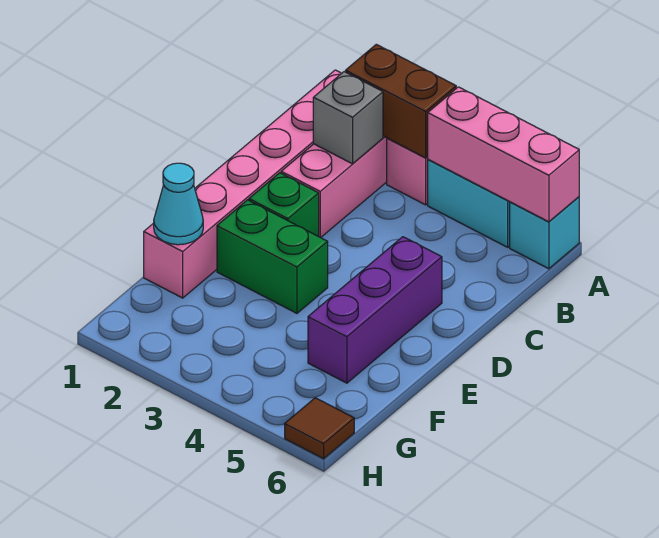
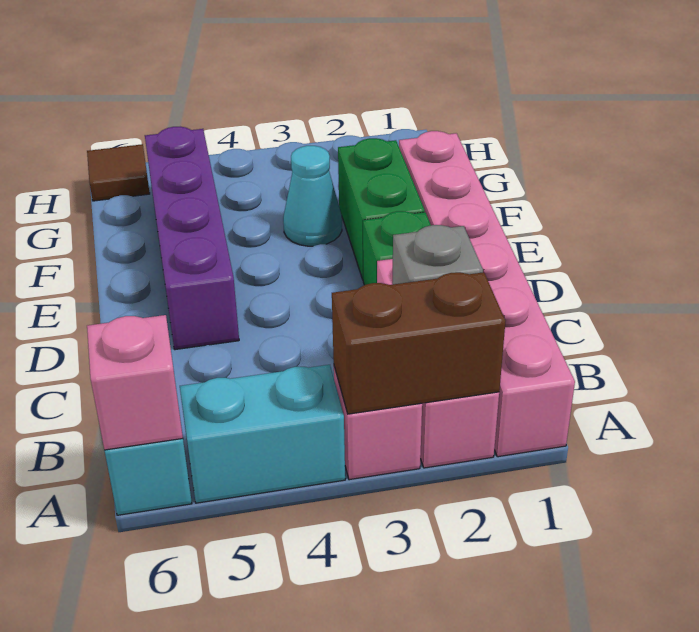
pink 1x3 brick [428,87,579,222] -> pink 1x1 brick [87,315,183,450]
purple 1x3 brick [308,237,442,383] -> purple 1x4 brick [145,127,239,350]
green 1x2 brick [217,200,328,313] -> green 1x2 brick turned to [338,138,425,279]
cyan 1x1 cone [154,163,203,245] -> cyan 1x1 cone moved to [283,146,342,246]

